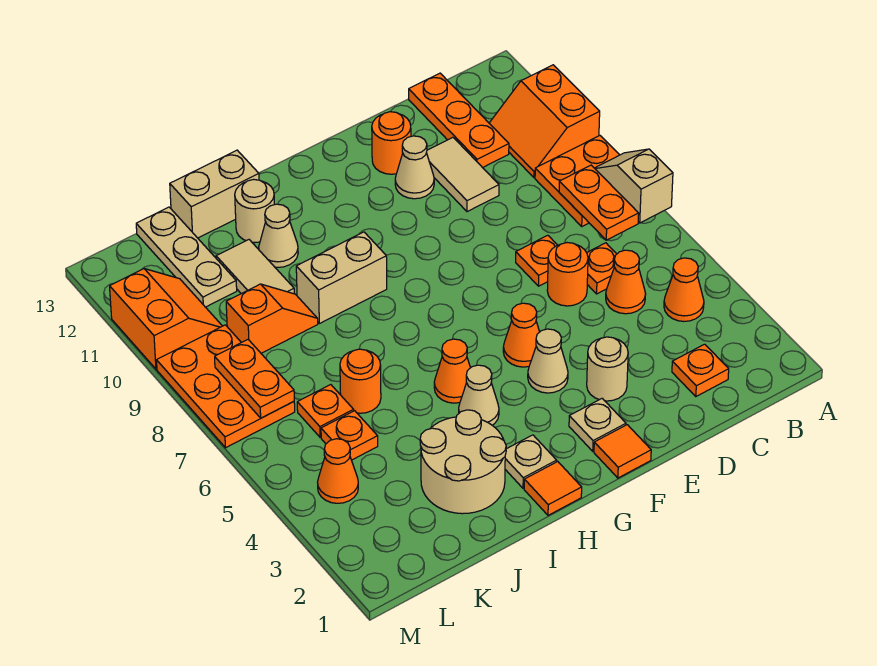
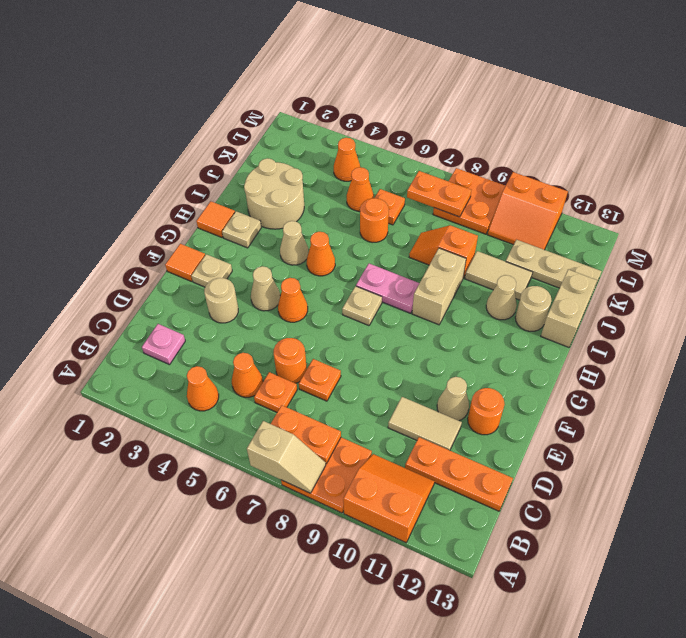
orange 1x1 plate [672,344,729,396] -> pink 1x1 plate [142,324,185,365]
none -> tan 1x1 plate [342,286,382,326]
none -> pink 1x2 plate [356,264,419,313]
orange 1x2 slope [226,284,318,353] -> orange 1x2 slope turned to [409,225,478,278]
orange 1x1 plate [321,411,378,460] -> orange 1x1 cone [347,167,374,211]
orange 2x3 plate [157,325,295,448] -> orange 2x2 plate [433,168,505,234]

